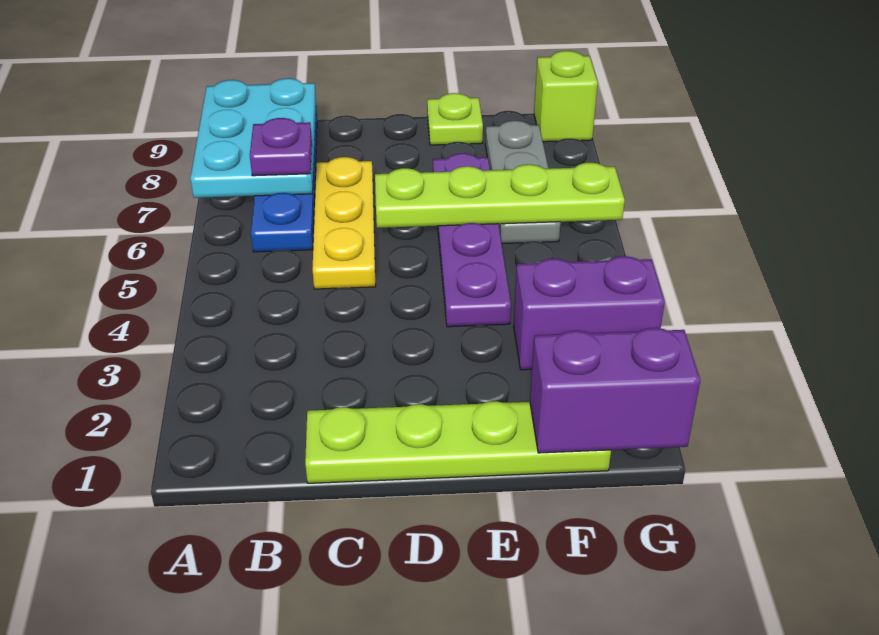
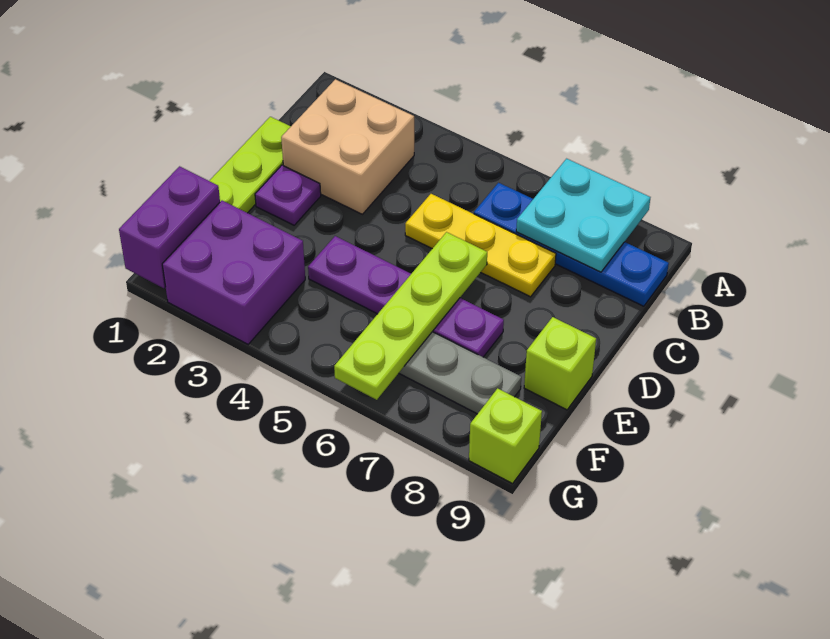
cyan 2x3 plate [190,78,316,198] -> cyan 2x2 plate [516,159,650,272]
none -> tan 2x2 brick [281,79,414,214]
purple 1x1 plate [250,118,312,176] -> purple 1x1 plate moved to [255,165,321,225]
lime 1x1 plate [427,93,483,145] -> lime 1x1 brick [524,317,596,410]
purple 1x2 brick [514,256,665,370] -> purple 2x2 brick [162,201,305,344]

